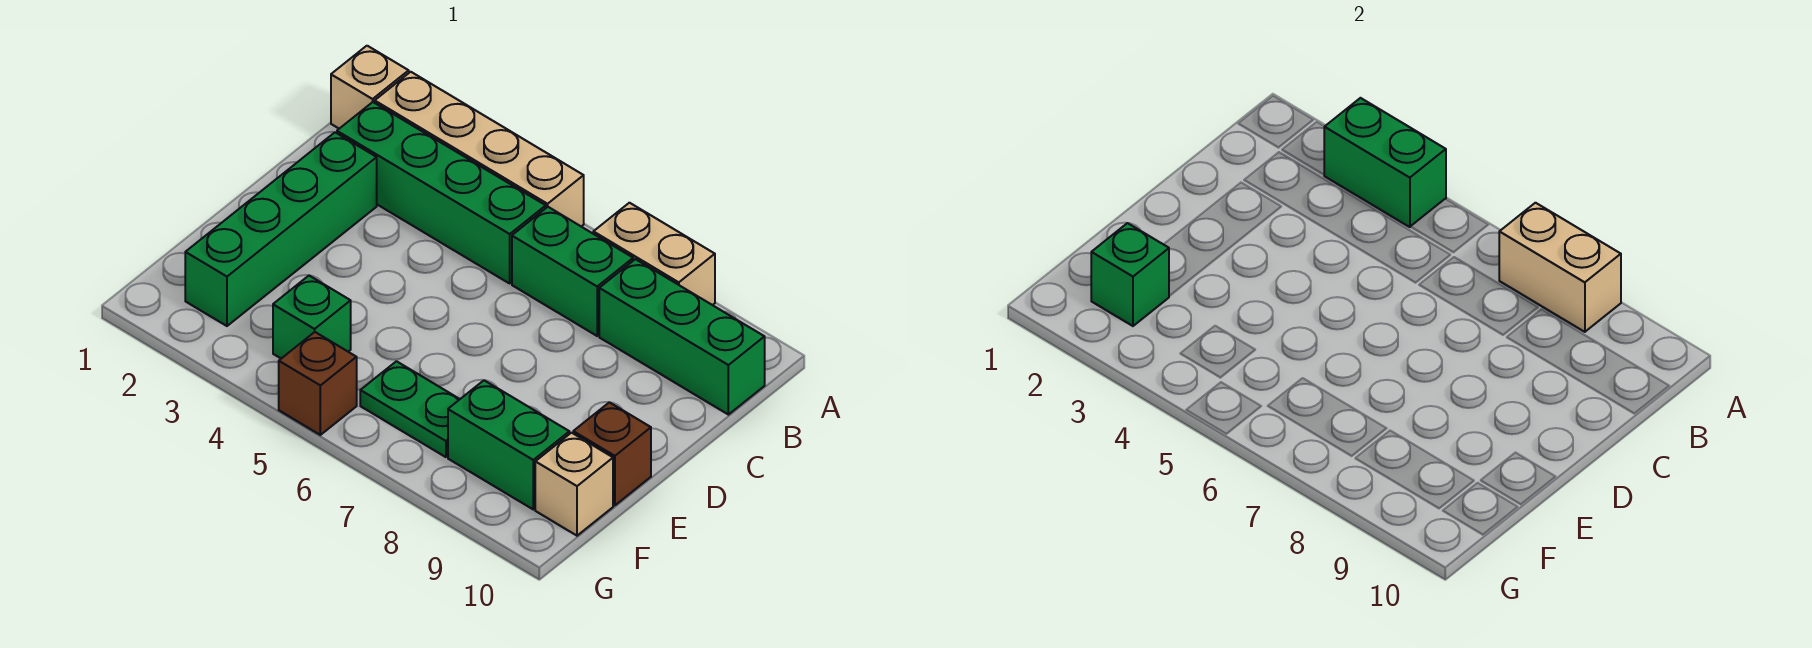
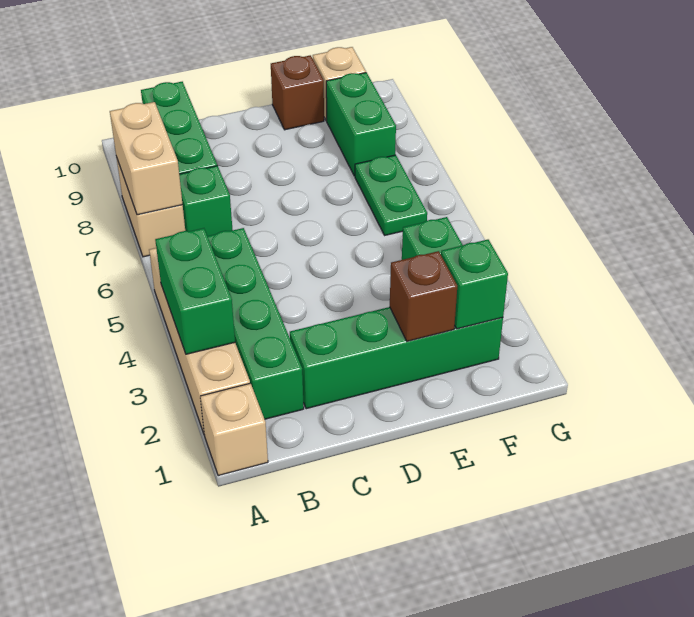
green 1x2 brick [512,207,633,336] -> green 1x1 brick [179,166,233,236]
brown 1x1 brick [279,332,357,435] -> brown 1x1 brick moved to [390,251,457,341]

